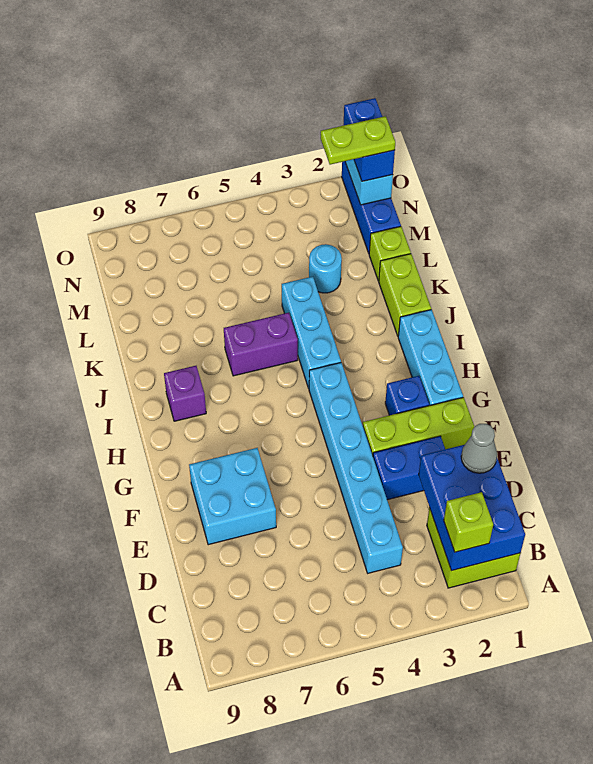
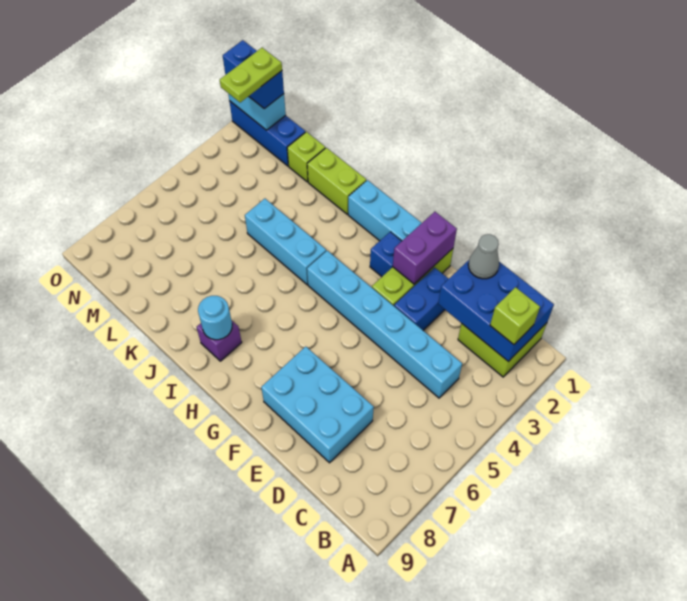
cyan 2x2 brick [189,448,276,545] -> cyan 2x3 brick [261,347,374,463]
purple 1x2 brick [224,313,298,376] -> purple 1x2 brick moved to [393,212,457,284]
cyan 1x1 round brick [309,244,342,293] -> cyan 1x1 round brick moved to [198,296,232,340]

